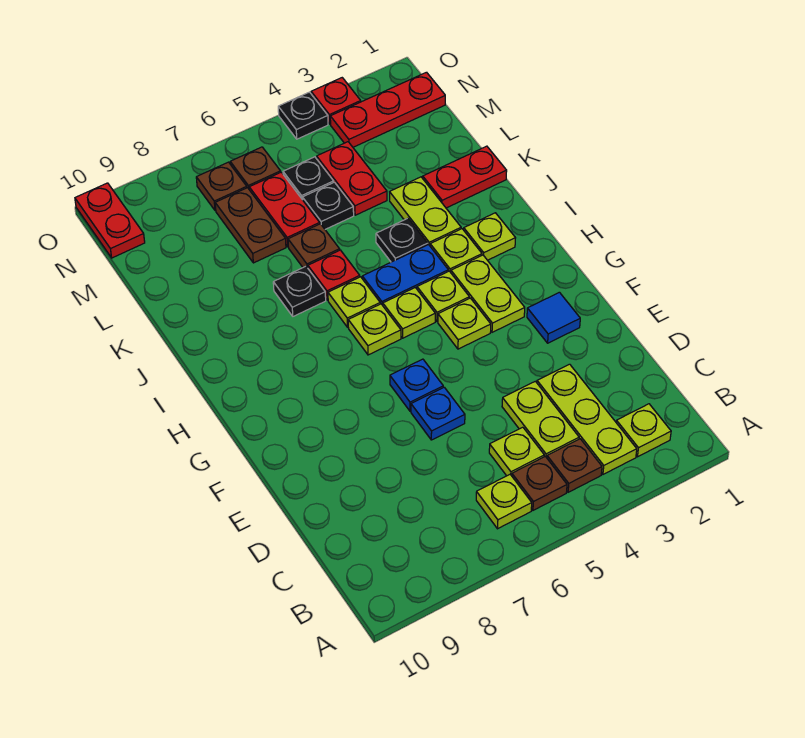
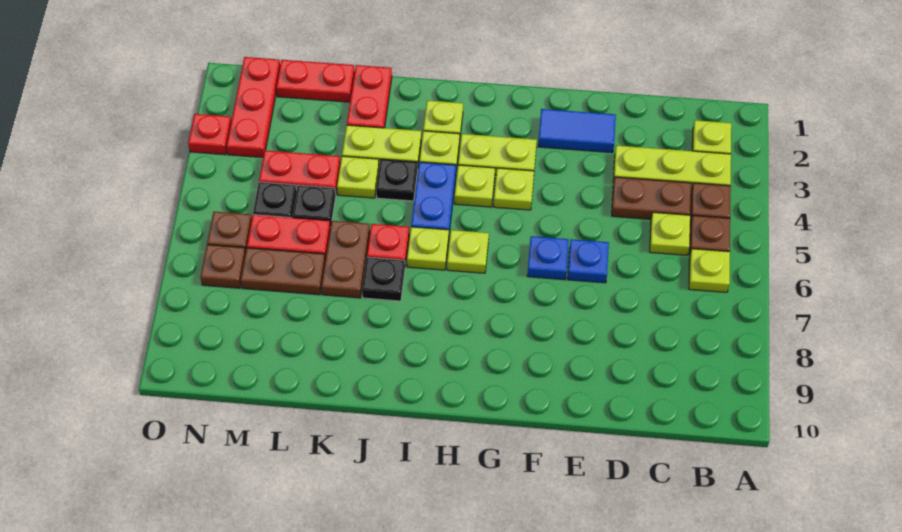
lime 1x2 plate [502,381,579,458] -> brown 1x2 plate [612,177,691,219]
blue 1x1 tile [527,292,580,343] -> blue 1x2 tile [538,109,616,153]
lime 1x1 plate [383,288,435,338] -> lime 1x1 plate moved to [337,156,379,198]
brown 1x1 plate [288,224,340,268] -> brown 1x2 plate [321,221,370,298]
red 1x2 plate [75,183,145,258] -> red 1x2 plate moved to [276,60,355,102]
black 1x1 plate [278,92,328,139] -> none

